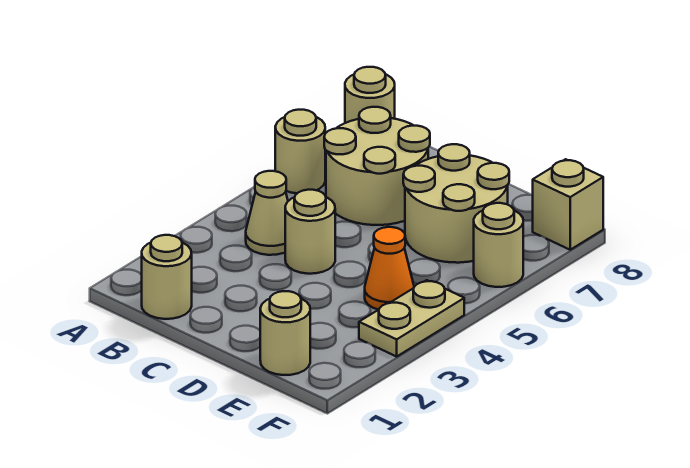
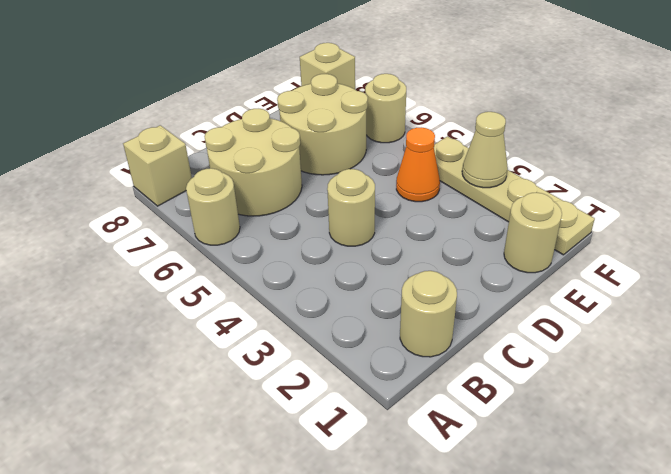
tan 1x1 round brick [345,67,395,123] -> tan 1x1 brick [123,125,192,206]
tan 1x1 cone [246,171,288,255] -> tan 1x1 cone moved to [462,112,508,188]
tan 1x2 plate [359,280,464,356] -> tan 1x4 plate [434,136,595,255]

